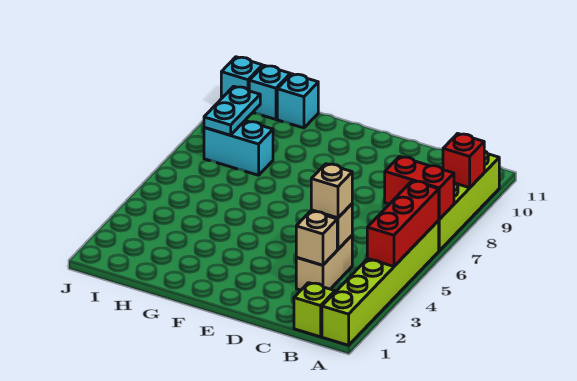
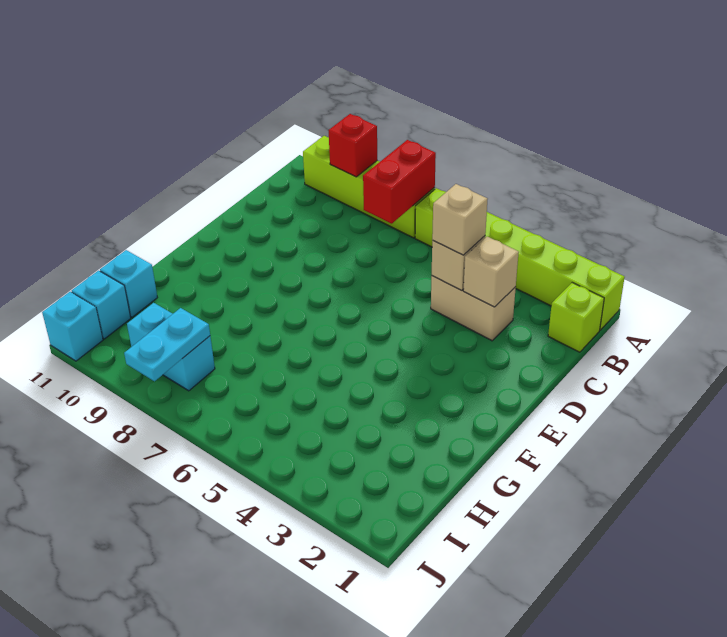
red 1x3 brick [367,181,439,266] -> none
cyan 1x2 brick [204,121,273,175] -> cyan 1x2 brick turned to [127,303,215,391]
cyan 1x2 plate [204,86,260,135] -> cyan 1x2 plate turned to [124,308,210,381]

